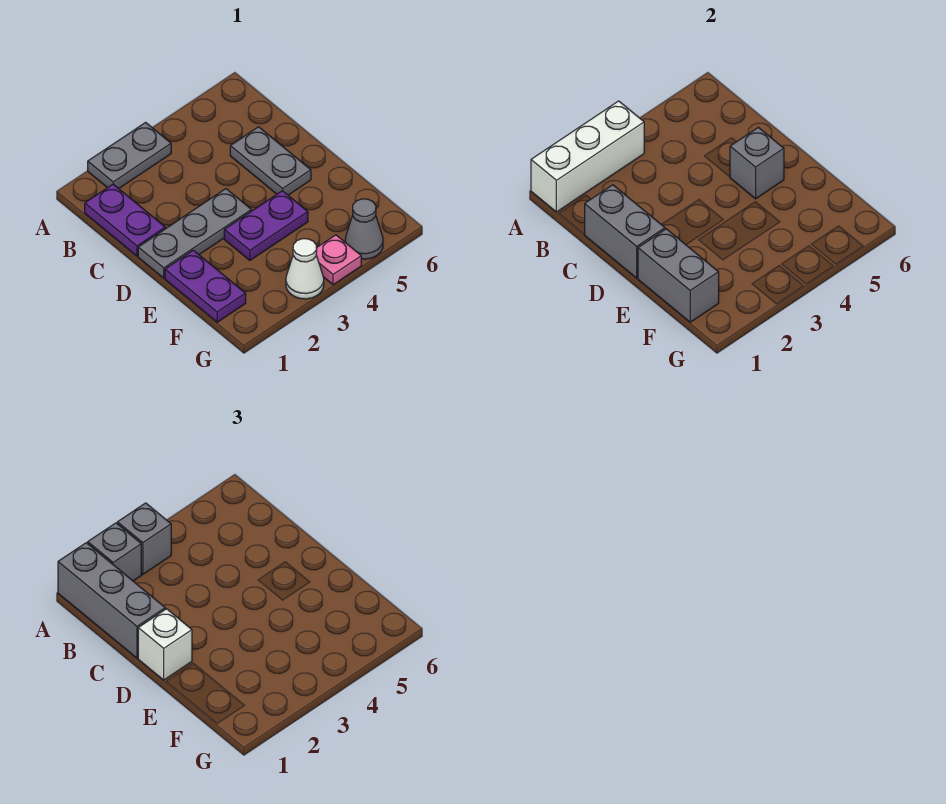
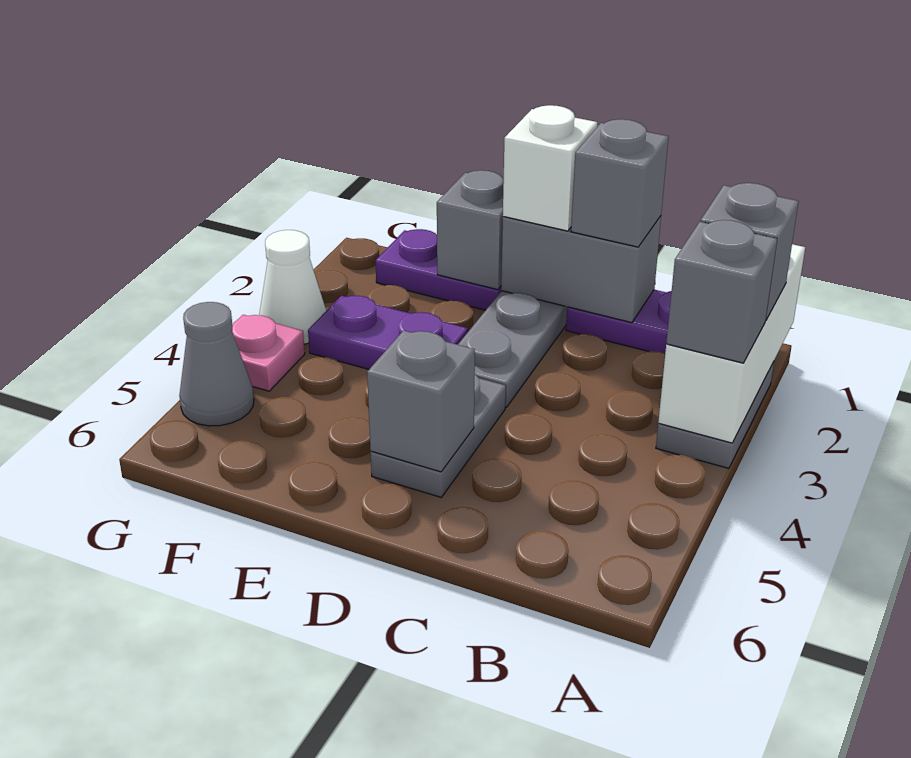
grey 1x3 brick [58,543,165,658] -> grey 1x1 brick [571,119,669,247]
grey 1x2 plate [230,127,311,195] -> grey 1x2 plate turned to [371,374,506,497]
grey 1x2 brick [638,229,719,322] -> grey 1x1 brick [437,170,504,290]
purple 1x2 plate [224,191,308,260] -> purple 1x2 plate turned to [308,296,467,369]

